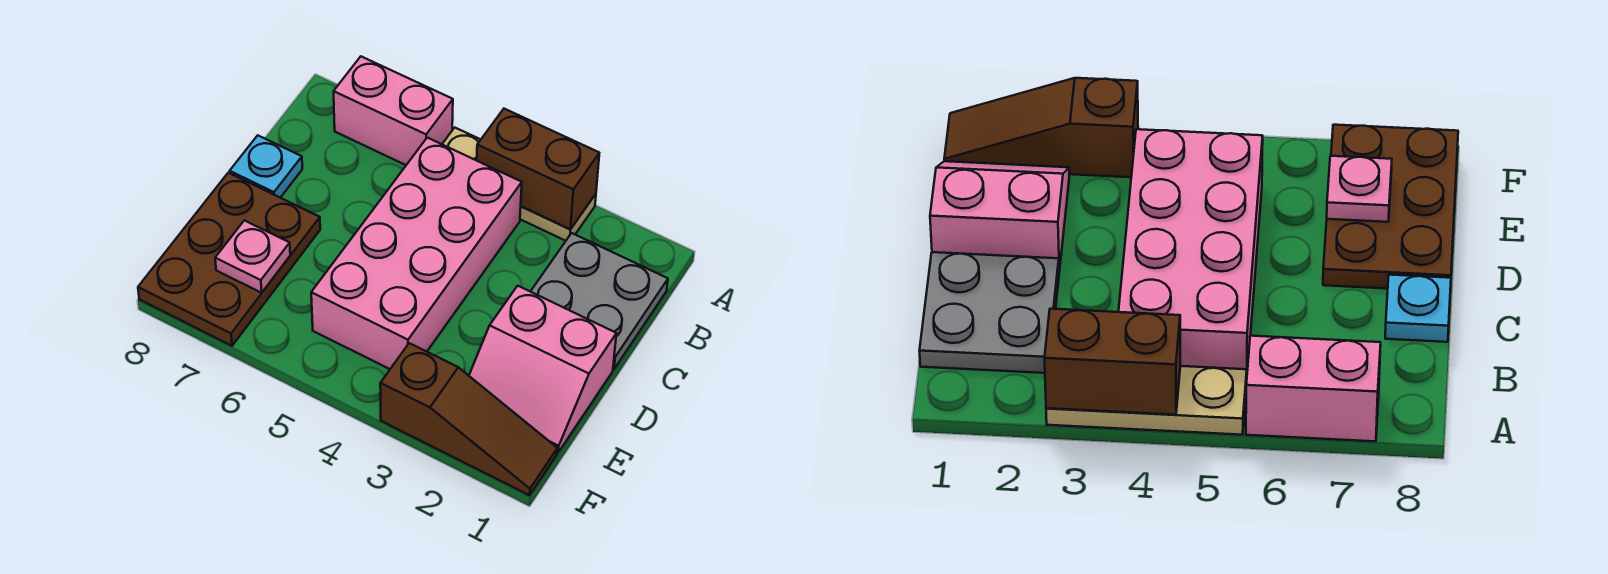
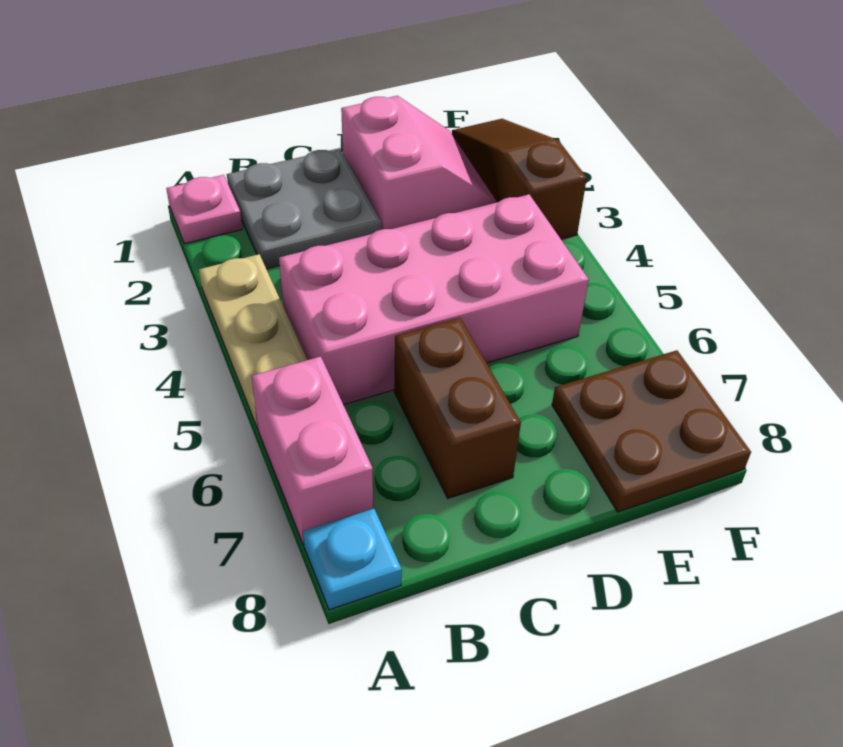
brown 1x2 brick [477,109,599,230] -> brown 1x2 brick moved to [394,318,521,498]
cyan 1x1 plate [230,135,302,198] -> cyan 1x1 plate moved to [303,509,402,610]
brown 2x3 plate [138,173,320,346] -> brown 2x2 plate [552,350,751,512]
pink 1x1 plate [215,220,290,293] -> pink 1x1 plate moved to [166,175,242,244]

